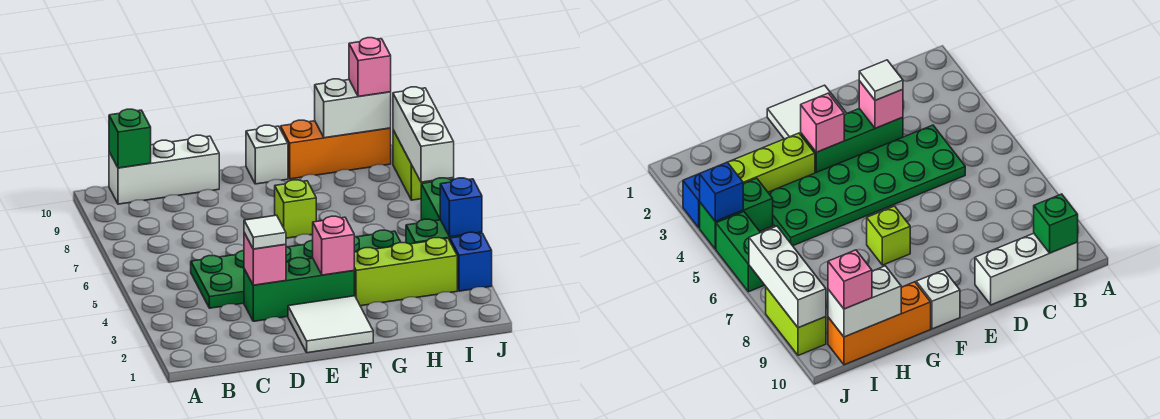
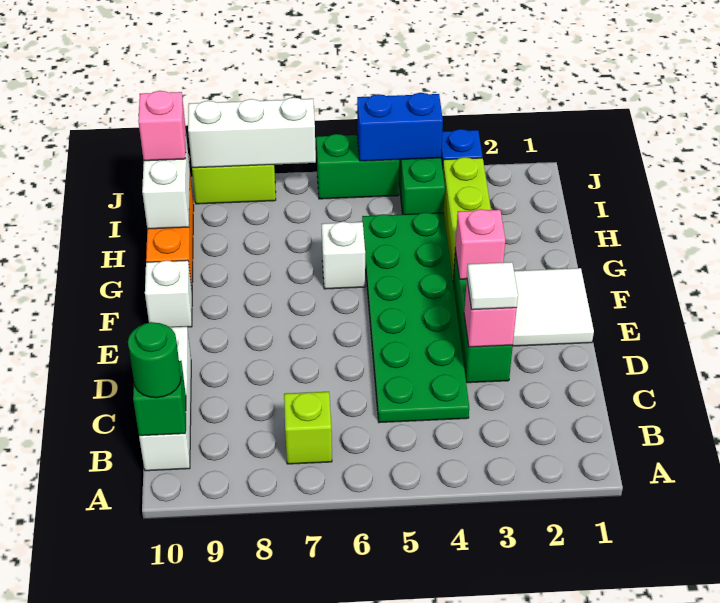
none -> green 1x1 round brick [128,322,181,398]
lime 1x1 brick [275,180,316,238] -> lime 1x1 brick moved to [284,392,332,464]
none -> white 1x1 brick [322,222,365,289]
blue 1x1 brick [440,178,482,237] -> blue 1x2 brick [357,93,443,161]

